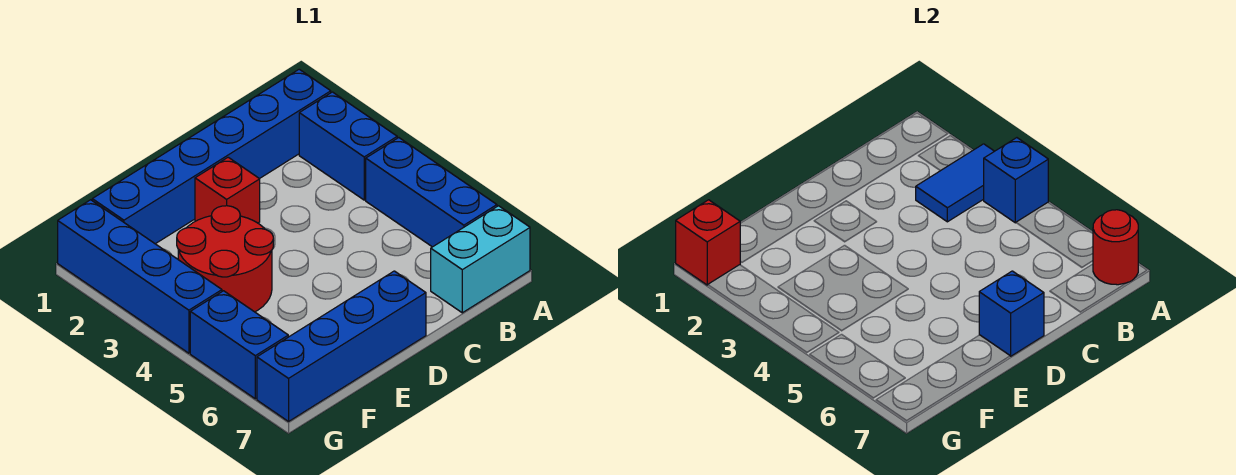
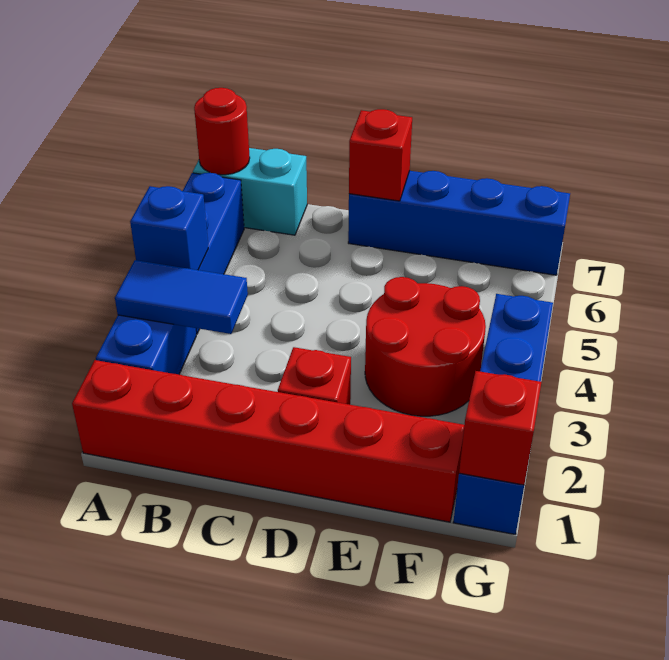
blue 1x6 brick [92,69,331,244] -> red 1x6 brick [72,360,464,522]
blue 1x1 brick [979,271,1044,356] -> red 1x1 brick [349,109,412,201]
blue 1x2 brick [190,291,288,399] -> none

